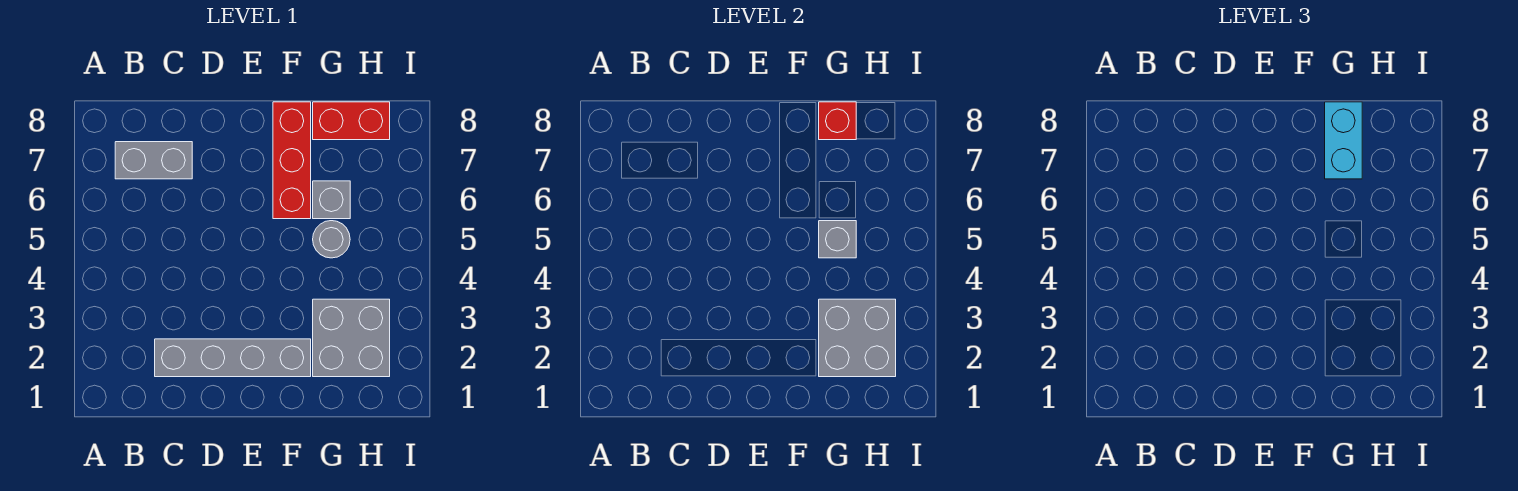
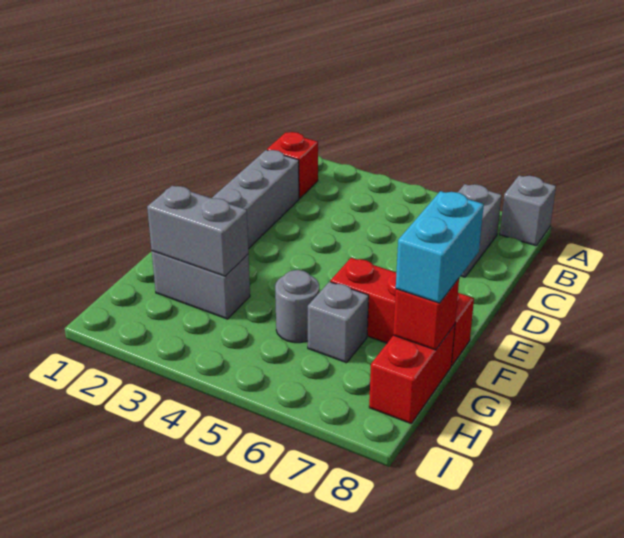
none -> red 1x1 brick [267,132,318,199]
grey 2x2 brick [313,299,390,377] -> grey 1x2 brick [152,251,250,319]
grey 2x2 brick [819,299,896,377] -> grey 1x2 brick [147,186,248,276]
grey 1x1 brick [819,221,856,258] -> grey 1x1 brick moved to [500,175,556,246]
cyan 1x2 brick [1325,102,1362,179] -> cyan 1x2 brick turned to [396,191,484,303]

